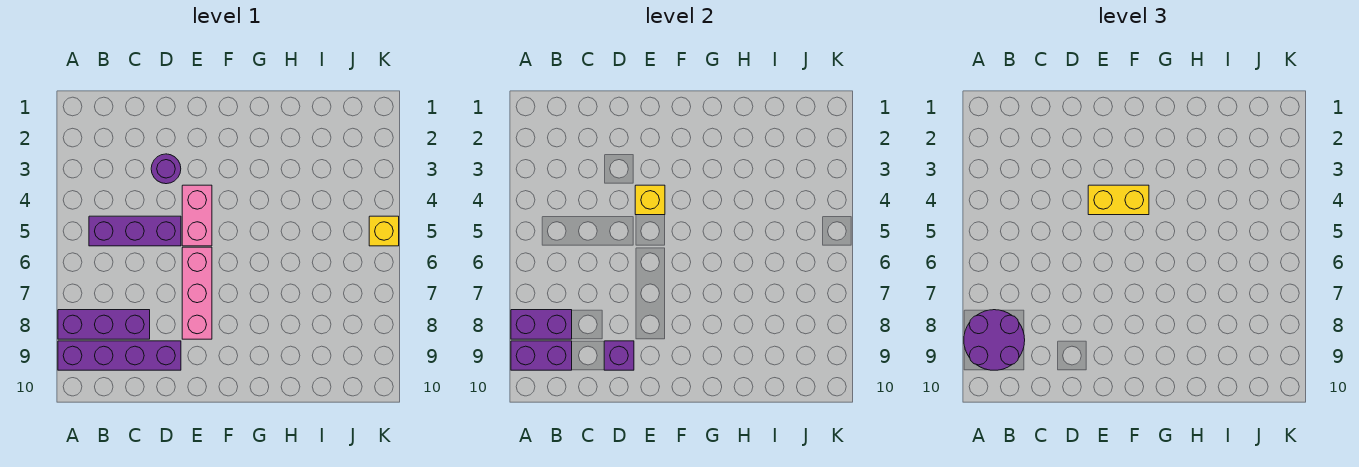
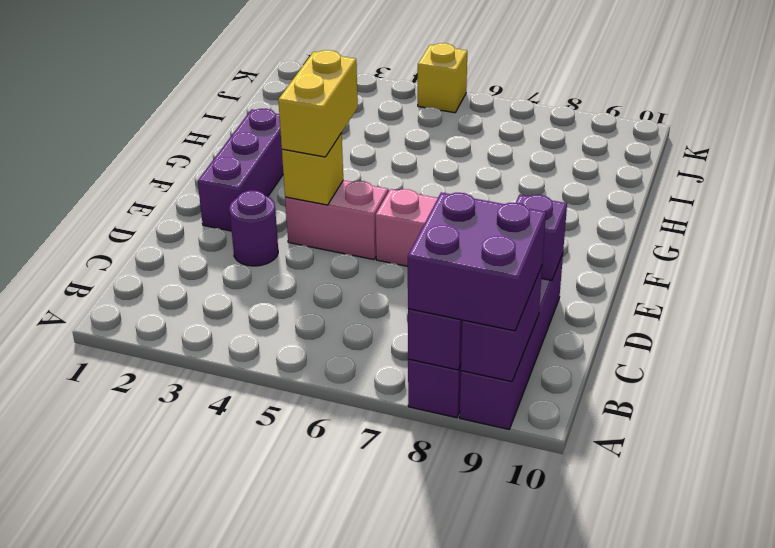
purple 2x2 round brick [964,310,1025,370] -> purple 2x2 brick [408,192,546,331]
purple 1x3 brick [89,216,181,246] -> purple 1x3 brick moved to [198,109,283,231]

